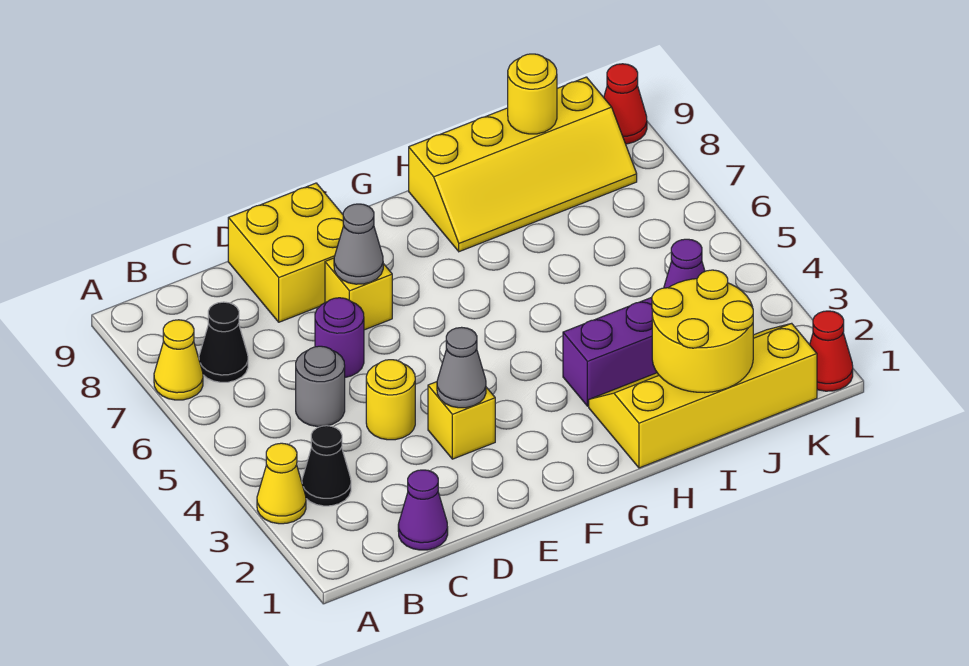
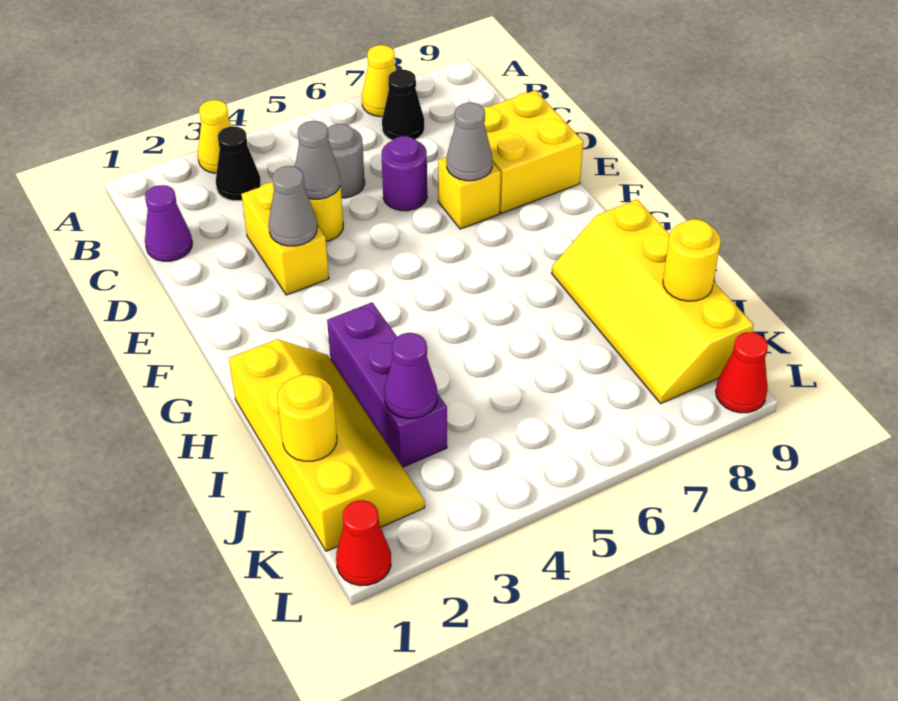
none -> grey 1x1 cone [295,121,340,199]
yellow 1x1 brick [428,382,495,459] -> yellow 1x2 brick [242,182,329,295]
yellow 2x2 round brick [652,270,753,393] -> yellow 1x1 round brick [277,375,337,461]

